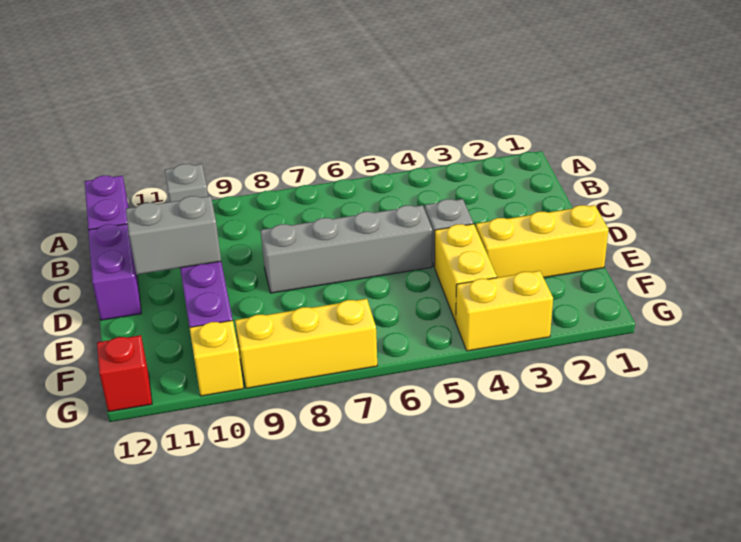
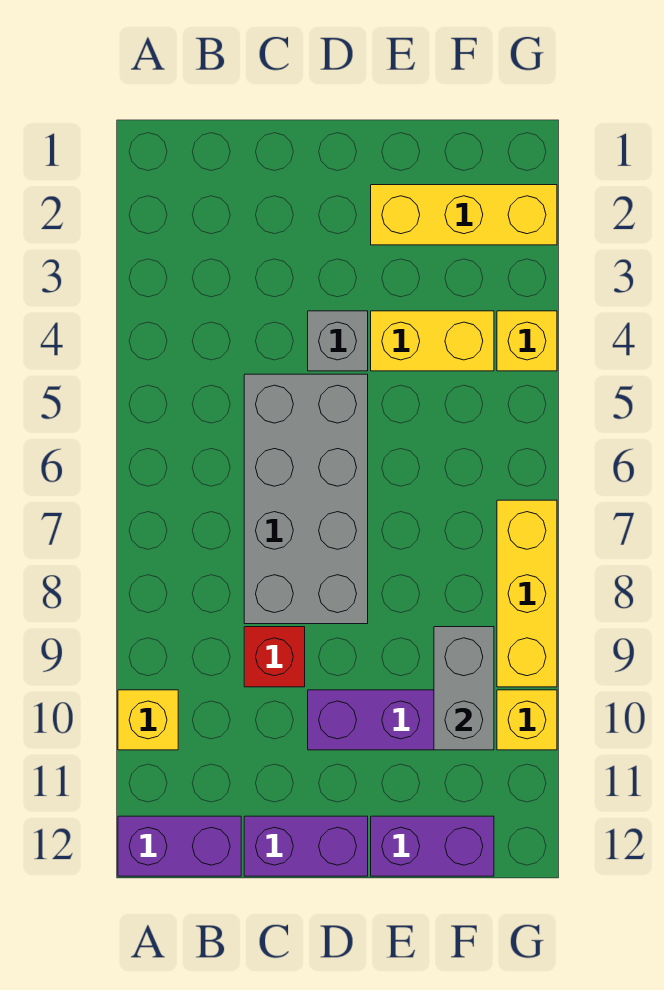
grey 1x1 brick [165,164,208,202] -> yellow 1x1 brick [118,690,178,750]
grey 1x4 brick [261,205,432,293] -> grey 2x4 brick [244,374,368,624]
grey 1x2 brick [126,196,221,274] -> grey 1x2 brick moved to [434,627,494,750]
yellow 1x3 brick [476,205,609,278] -> yellow 1x3 brick turned to [371,185,557,245]
none -> purple 1x2 brick [371,816,494,876]
yellow 1x2 brick [456,271,553,351] -> yellow 1x1 brick [497,311,557,371]
red 1x1 brick [97,335,152,412] -> red 1x1 brick moved to [244,627,305,687]

